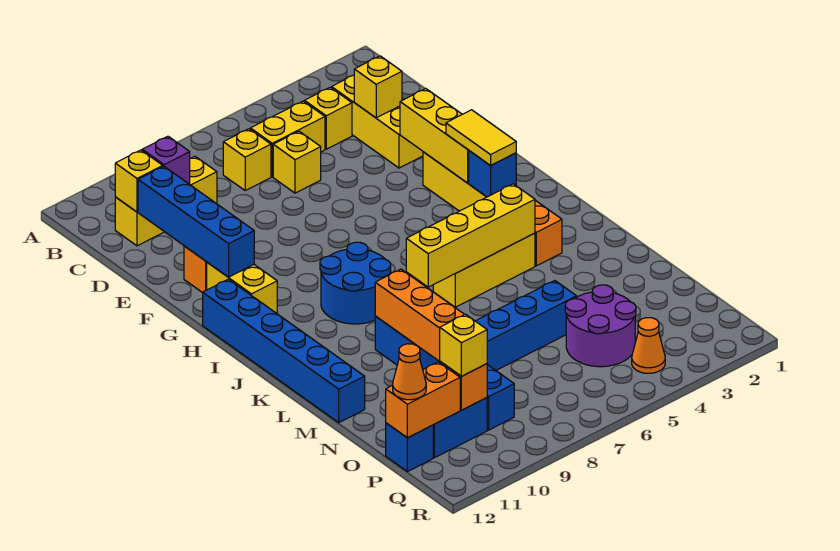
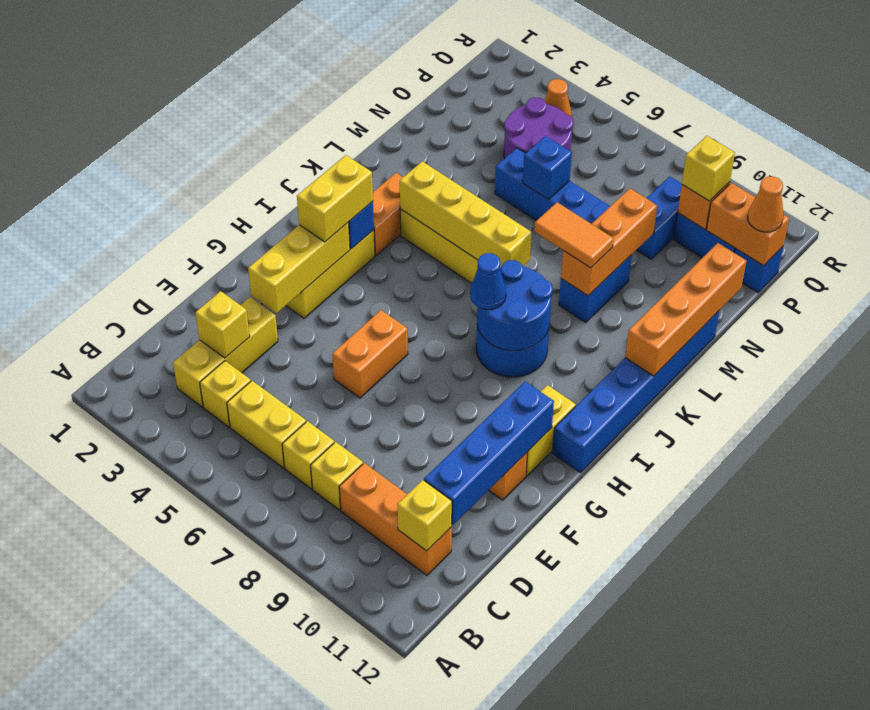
yellow 1x3 brick [115,156,217,246] -> orange 1x3 brick [339,463,452,575]
purple 1x1 brick [142,136,190,184] -> none
yellow 1x1 brick [273,131,321,193] -> yellow 1x1 brick moved to [311,442,363,510]
none -> orange 1x2 brick [332,310,408,398]
yellow 1x2 tile [446,110,516,166] -> yellow 1x2 brick [297,155,373,242]
none -> blue 2x2 round brick [477,260,553,351]
none -> blue 1x1 cone [470,253,506,310]
none -> orange 1x4 brick [625,243,746,376]
none -> orange 1x2 tile [534,202,614,268]
none -> blue 1x1 brick [523,136,572,200]

